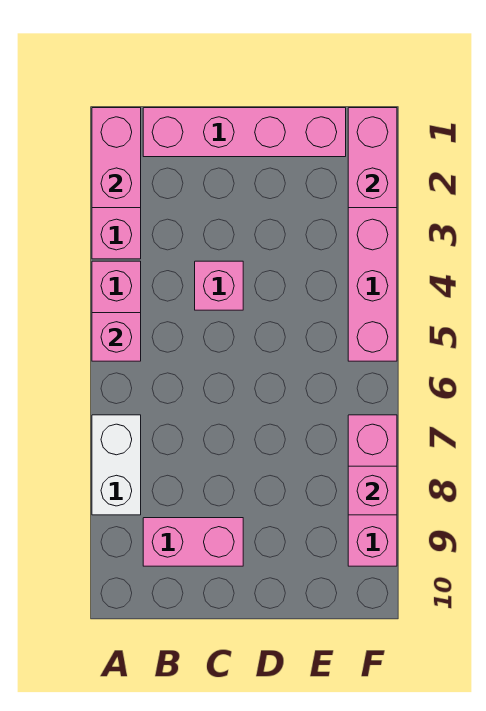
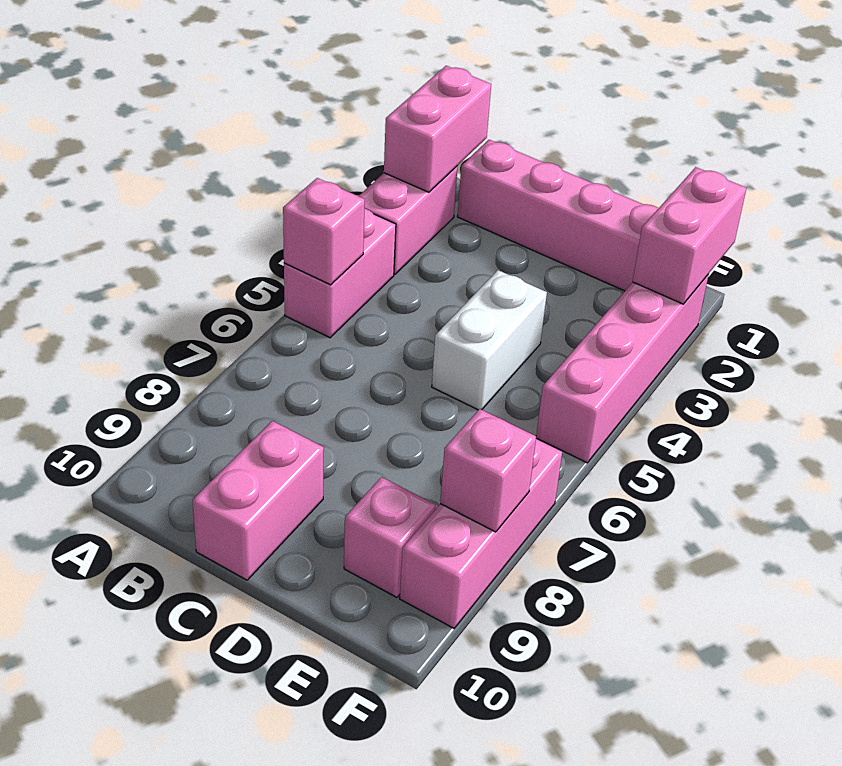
white 1x2 brick [92,415,141,515] -> white 1x2 brick moved to [432,270,547,410]
pink 1x2 brick [143,518,243,566] -> pink 1x2 brick turned to [193,421,324,580]
pink 1x1 brick [195,261,243,310] -> pink 1x1 brick moved to [344,477,436,597]

